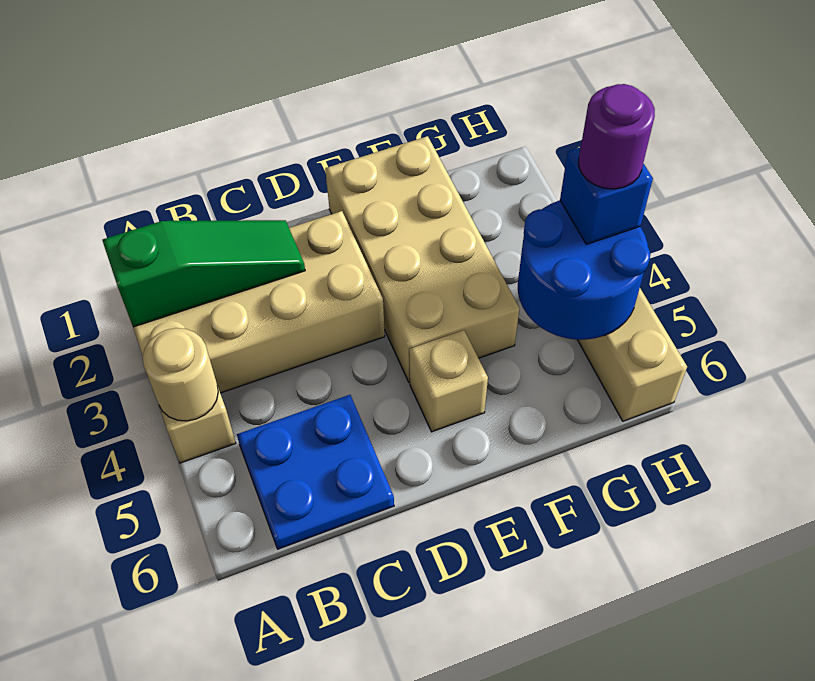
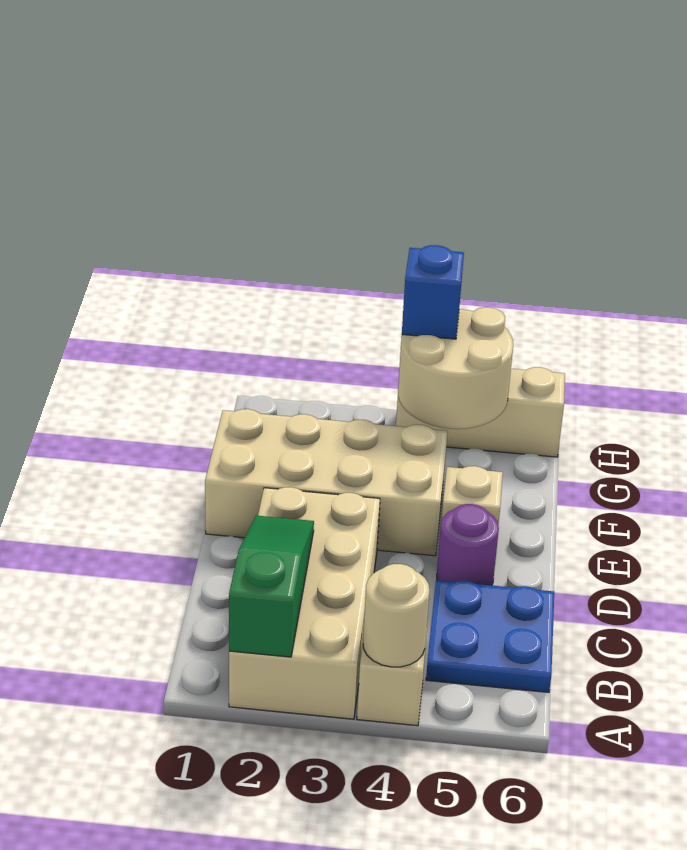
blue 2x2 round brick [518,200,650,340] -> tan 2x2 round brick [398,307,513,429]
purple 1x1 round brick [579,84,655,189] -> purple 1x1 round brick moved to [437,504,499,585]

